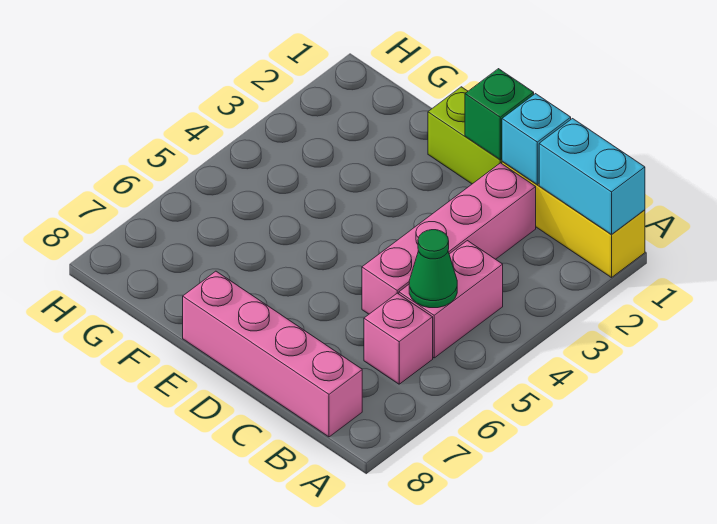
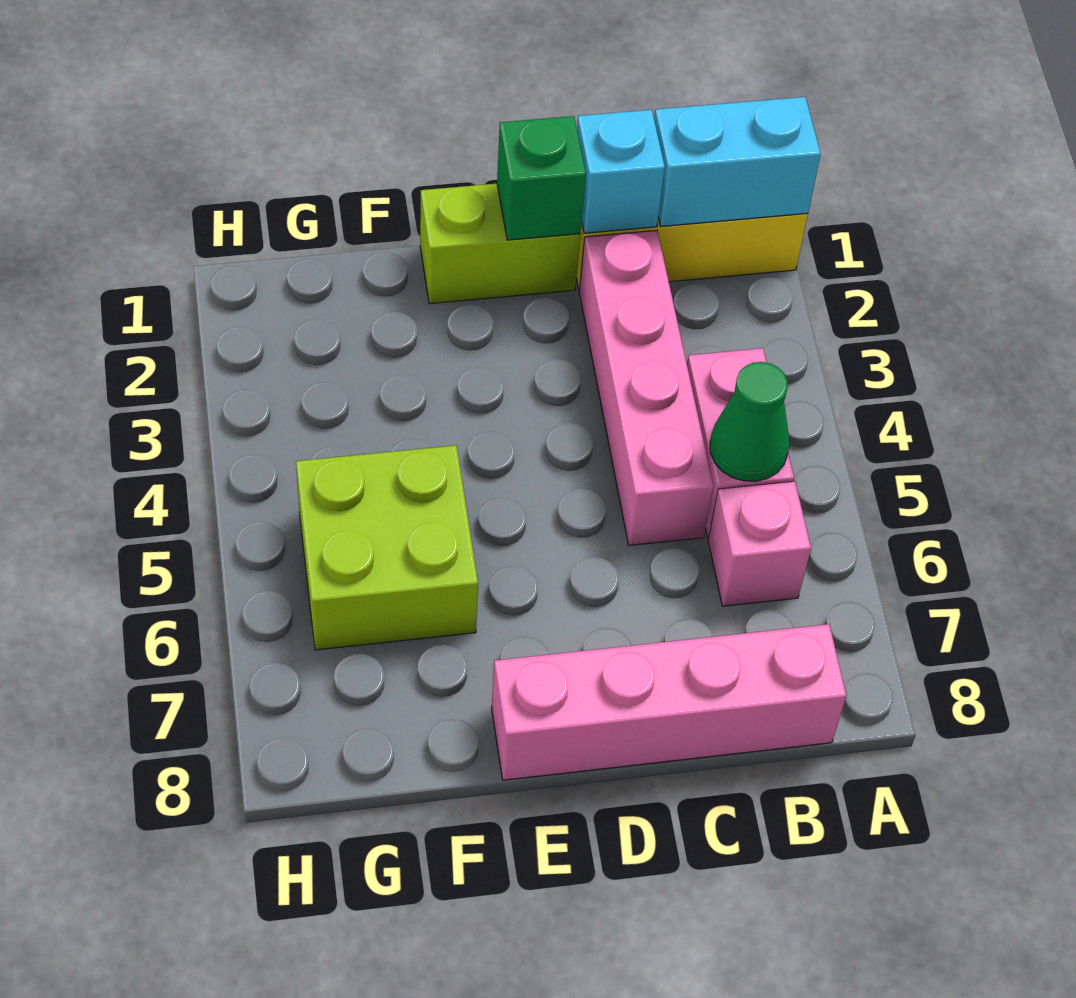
none -> lime 2x2 brick [296,445,478,650]

